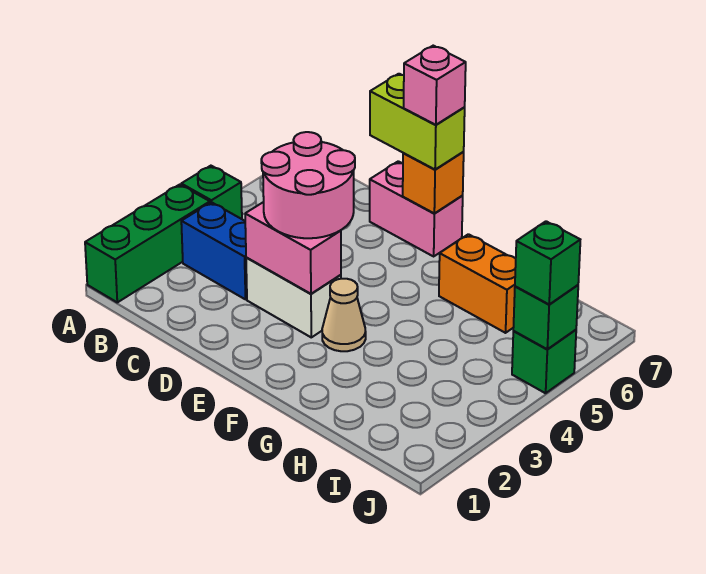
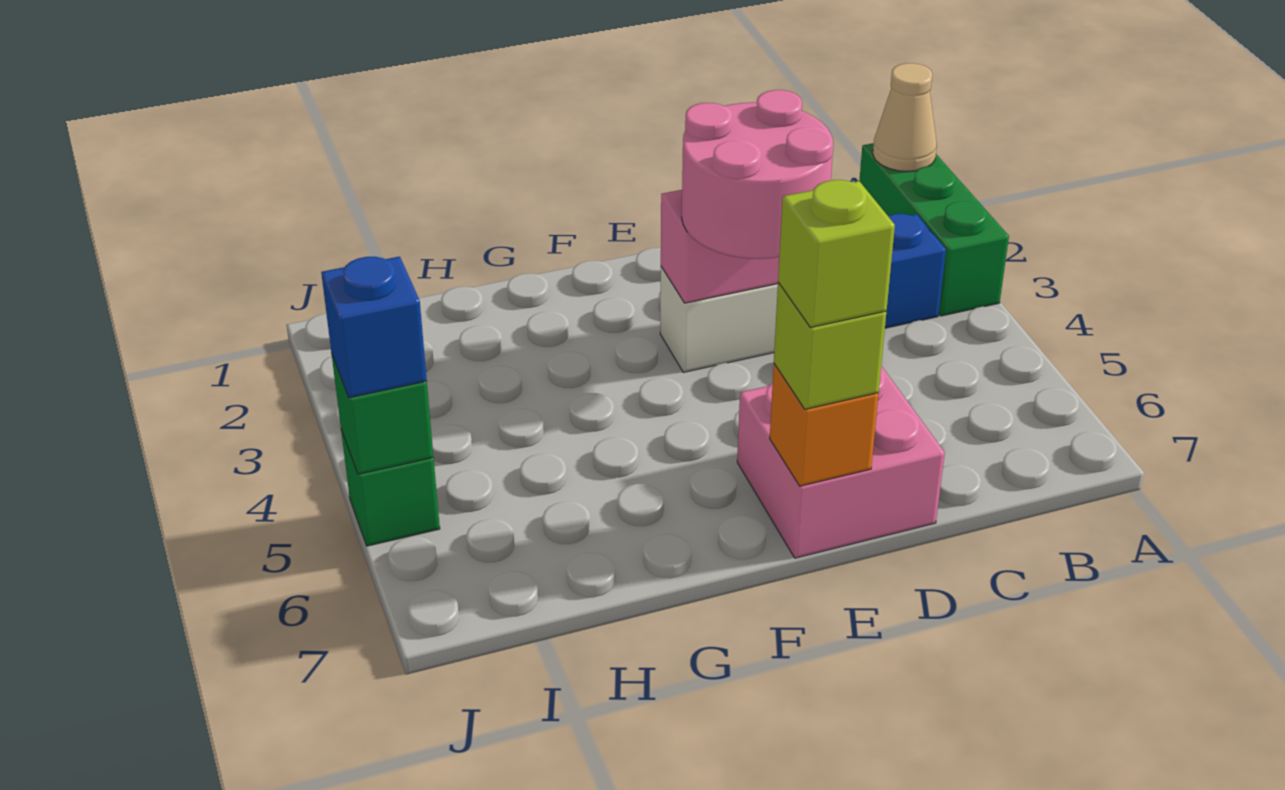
green 1x1 brick [181,166,242,219] -> none
pink 1x2 brick [370,161,463,256] -> pink 2x2 brick [737,366,945,558]
lime 1x2 brick [370,74,465,170] -> lime 1x1 brick [774,283,886,409]
pink 1x1 brick [404,46,466,125] -> lime 1x1 brick [778,180,895,327]
tan 1x1 cone [322,279,366,351] -> tan 1x1 cone moved to [873,63,937,172]
orange 1x2 brick [439,234,516,333] -> none
green 1x1 brick [515,221,580,305] -> blue 1x1 brick [321,257,427,398]

